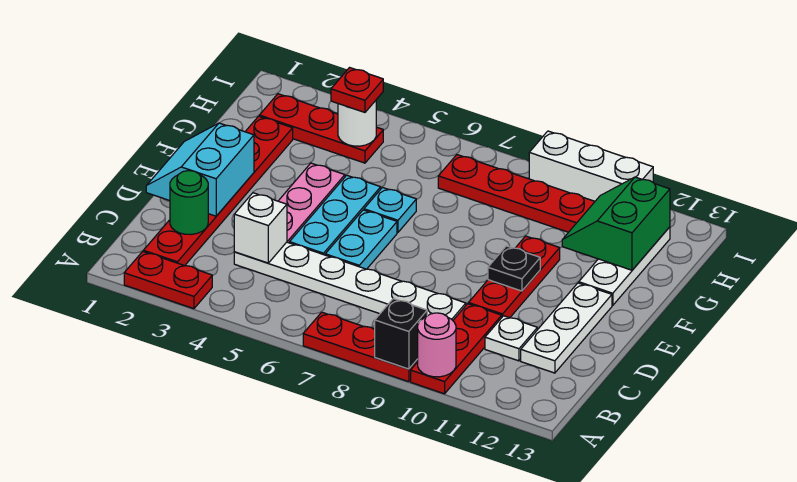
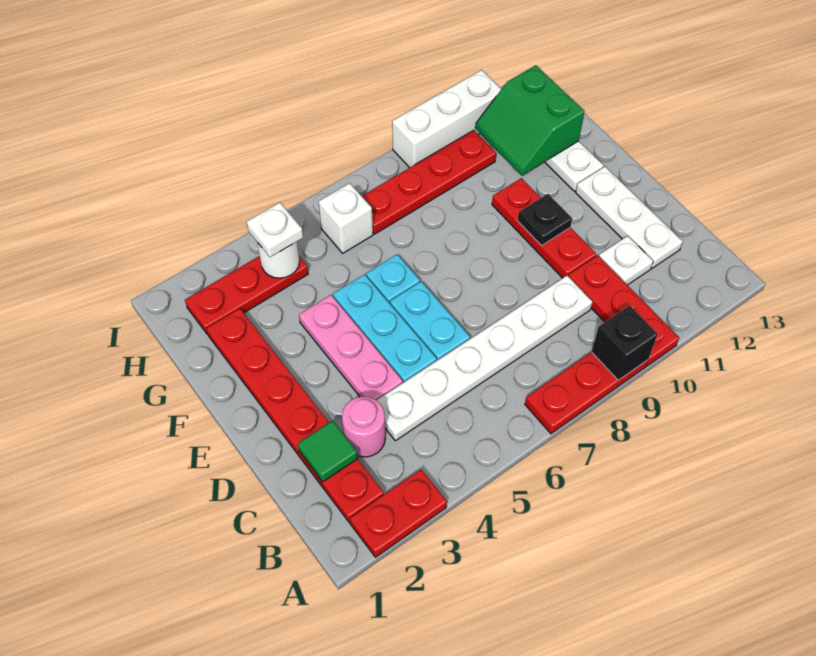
pink 1x1 round brick [418,313,456,377] -> pink 1x1 round brick moved to [342,396,385,457]
green 1x1 round brick [170,171,208,235] -> green 1x1 tile [298,421,358,482]
white 1x1 brick [234,193,287,263] -> white 1x1 brick moved to [318,183,373,253]
cyan 2x2 slope [146,123,254,216] -> none
red 1x1 plate [331,68,383,112] -> white 1x1 plate [246,202,303,257]

